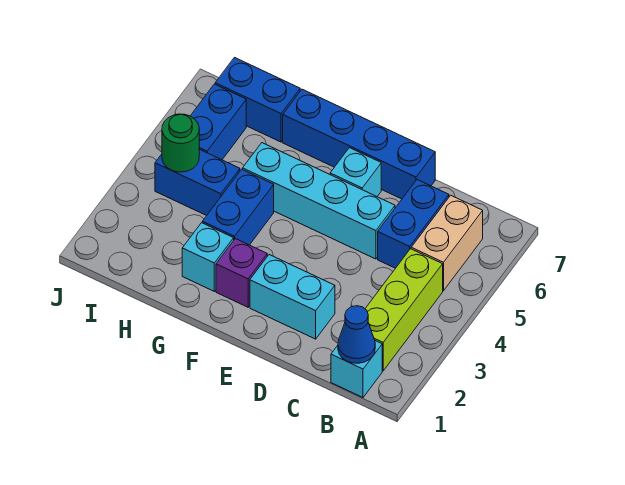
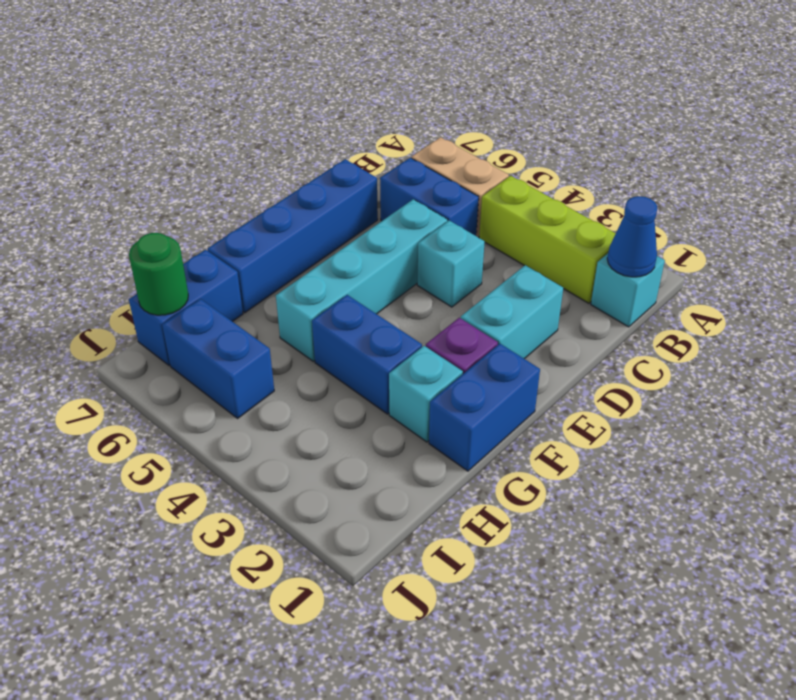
cyan 1x1 brick [330,148,381,196] -> cyan 1x1 brick moved to [417,221,485,307]
blue 1x2 brick [155,149,240,216] -> blue 1x2 brick moved to [429,344,540,471]
green 1x1 round brick [162,114,199,172] -> green 1x1 round brick moved to [129,233,188,315]

